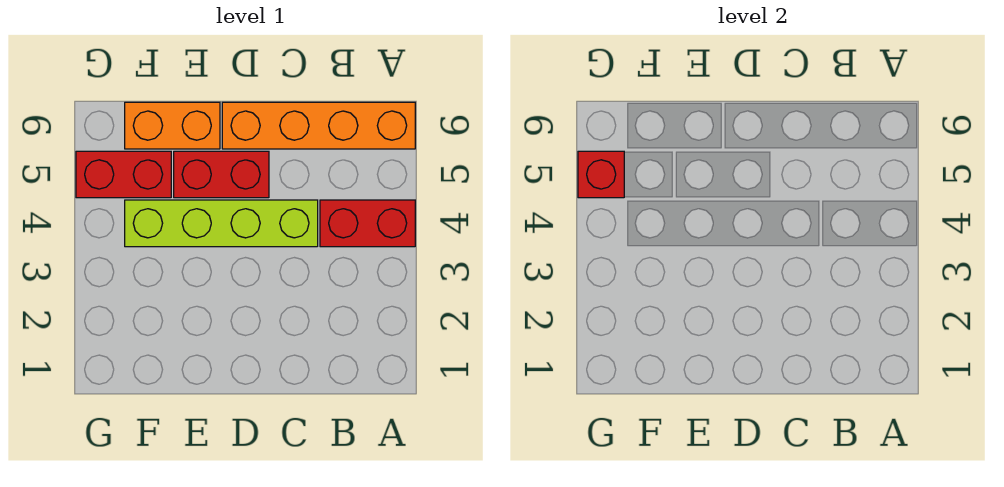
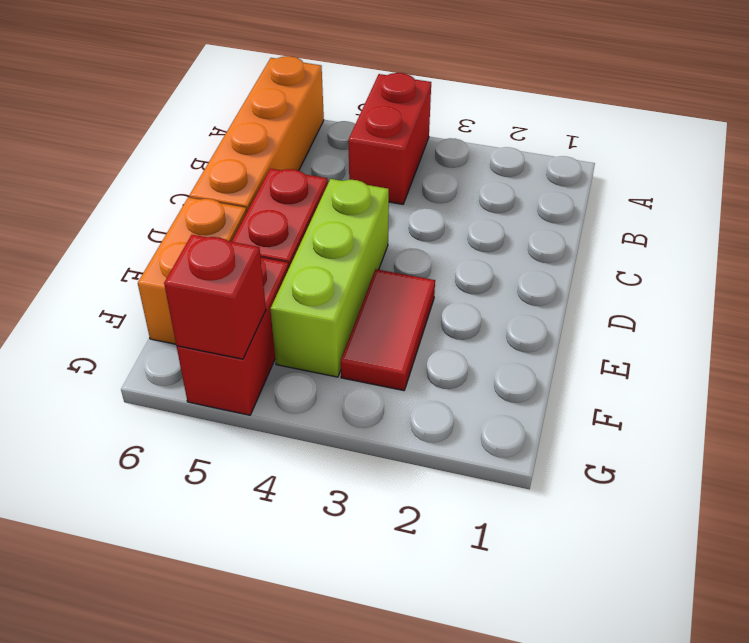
lime 1x4 brick [125,200,318,247] -> lime 1x3 brick [271,179,389,377]
none -> red 1x2 tile [341,269,435,391]

